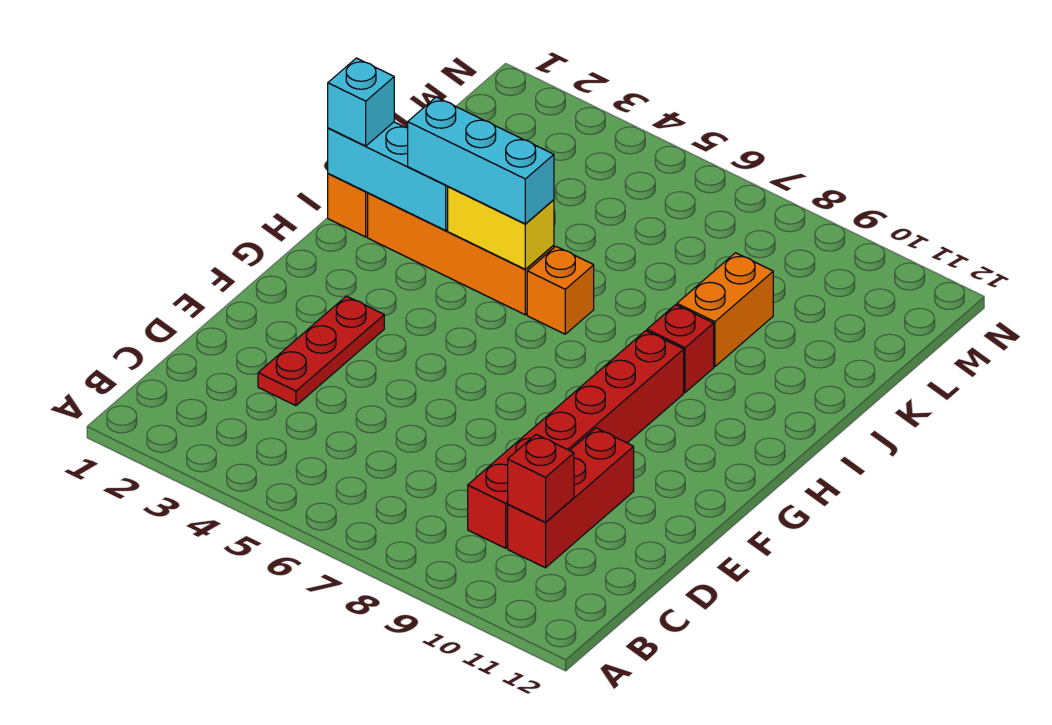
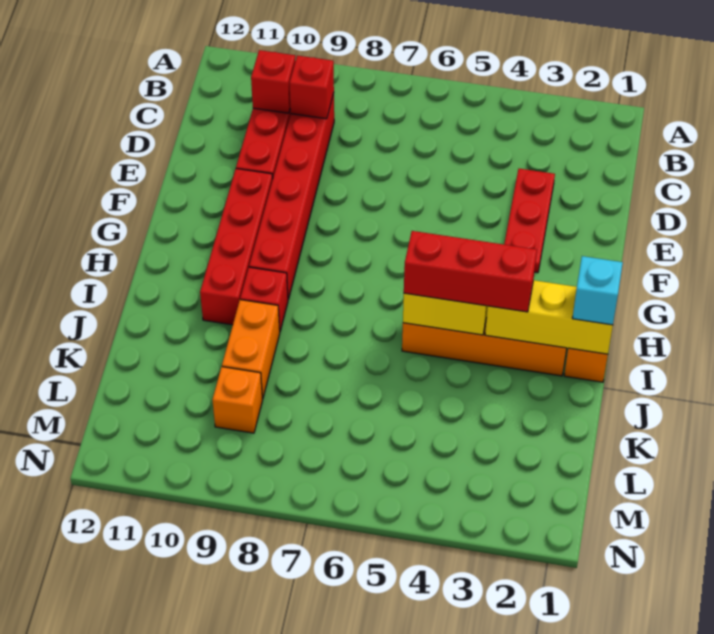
none -> red 1x1 brick [290,55,334,119]
none -> red 1x4 brick [200,169,273,325]
cyan 1x3 brick [328,122,448,230] -> yellow 1x3 brick [485,280,613,354]
cyan 1x3 brick [408,97,554,224] -> red 1x3 brick [404,231,537,312]
orange 1x1 brick [527,247,594,334] -> orange 1x1 brick moved to [213,367,263,433]

